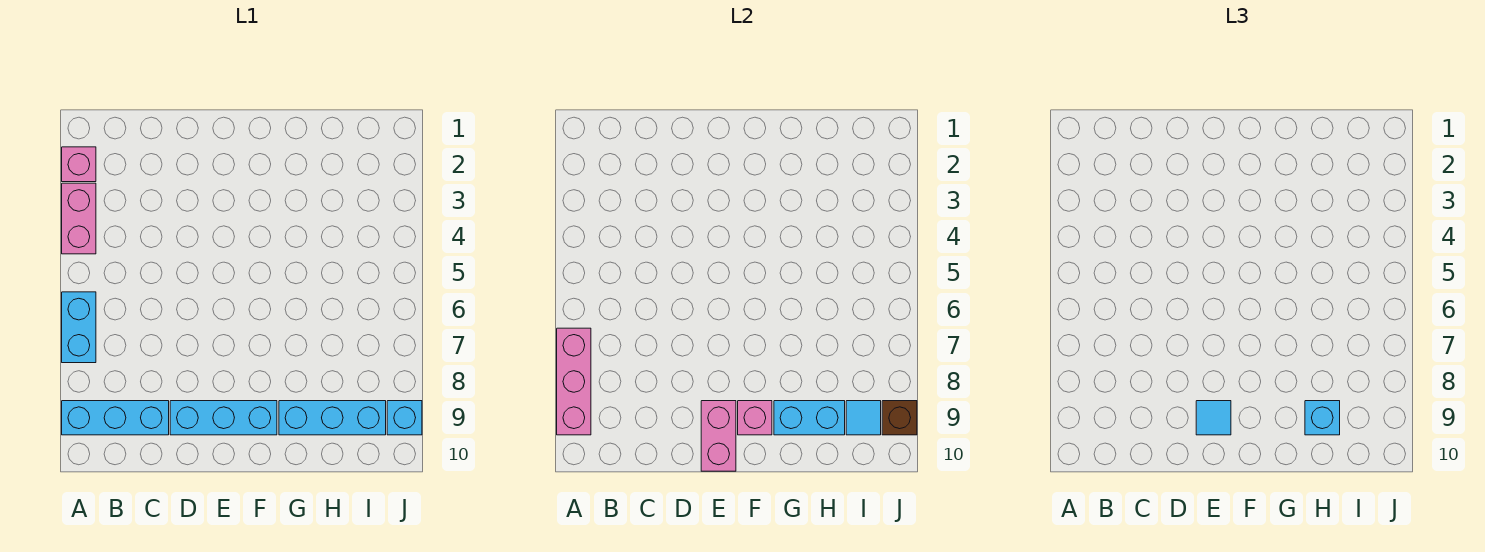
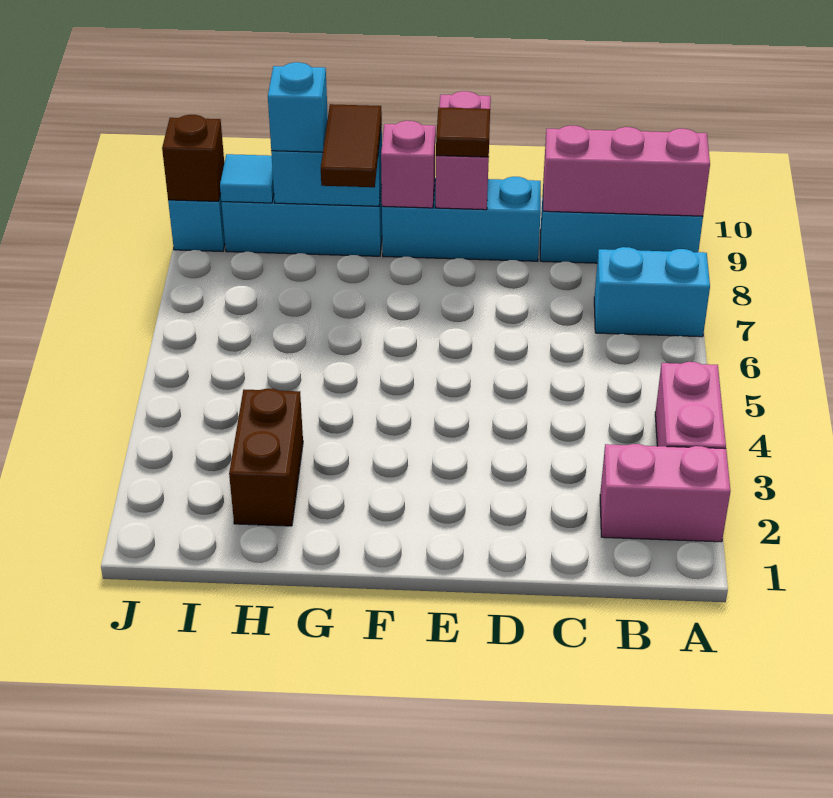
pink 1x1 brick [62,147,96,182] -> pink 1x2 brick [600,444,730,542]
cyan 1x2 brick [62,292,96,363] -> cyan 1x2 brick turned to [594,247,710,337]
pink 1x3 brick [557,328,591,435] -> pink 1x3 brick turned to [543,125,710,216]
cyan 1x1 tile [1196,401,1231,435] -> brown 1x1 tile [436,108,490,157]
none -> brown 1x2 tile [321,104,382,187]
none -> brown 1x2 brick [229,389,303,526]

